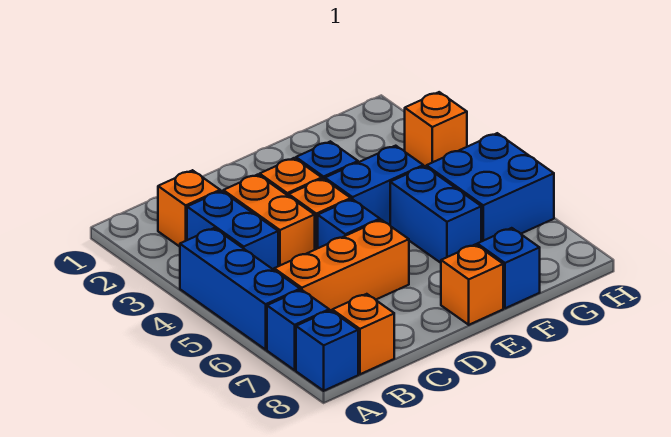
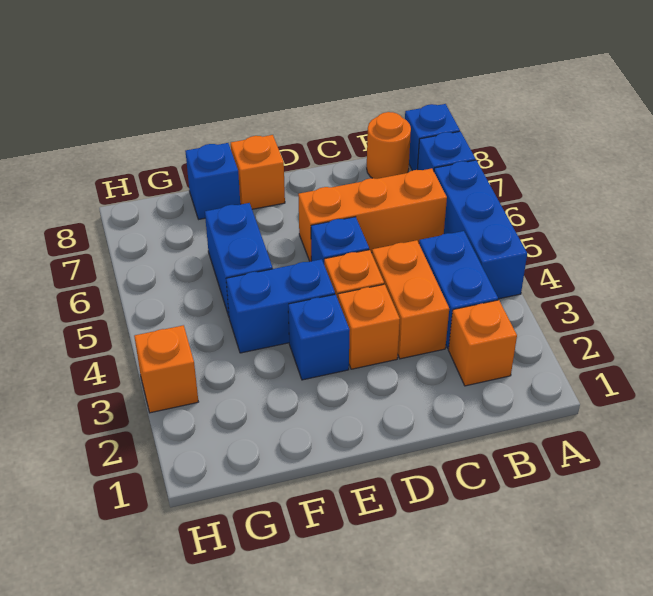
orange 1x1 brick [332,294,394,374] -> orange 1x1 round brick [367,112,411,179]
blue 2x2 brick [427,133,554,241] -> none

